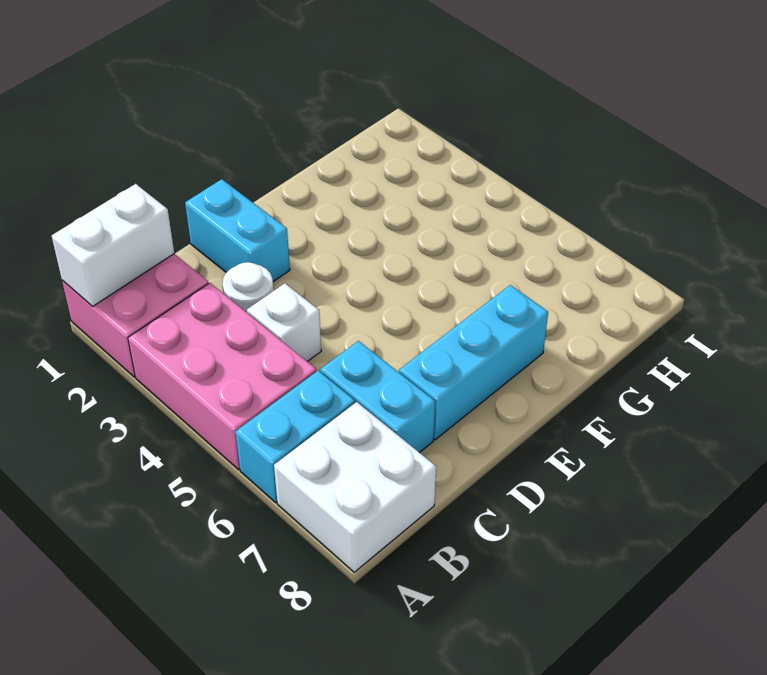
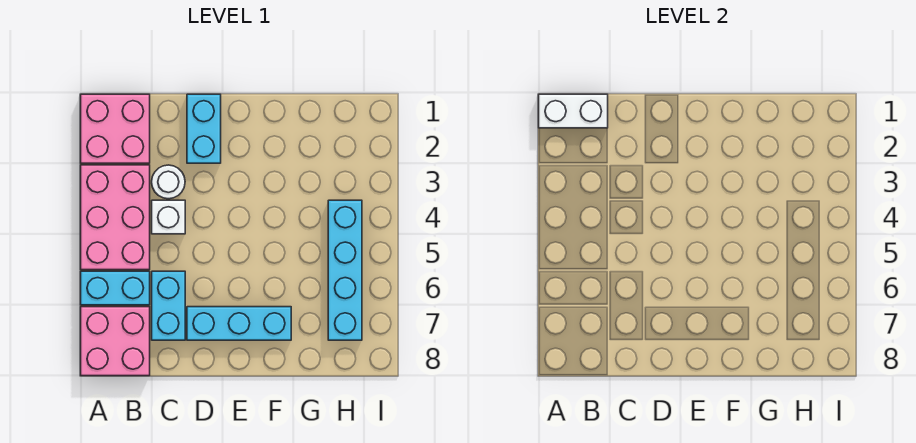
white 2x2 brick [274,402,436,572] -> pink 2x2 brick [81,307,150,376]
none -> cyan 1x4 brick [328,200,362,340]

